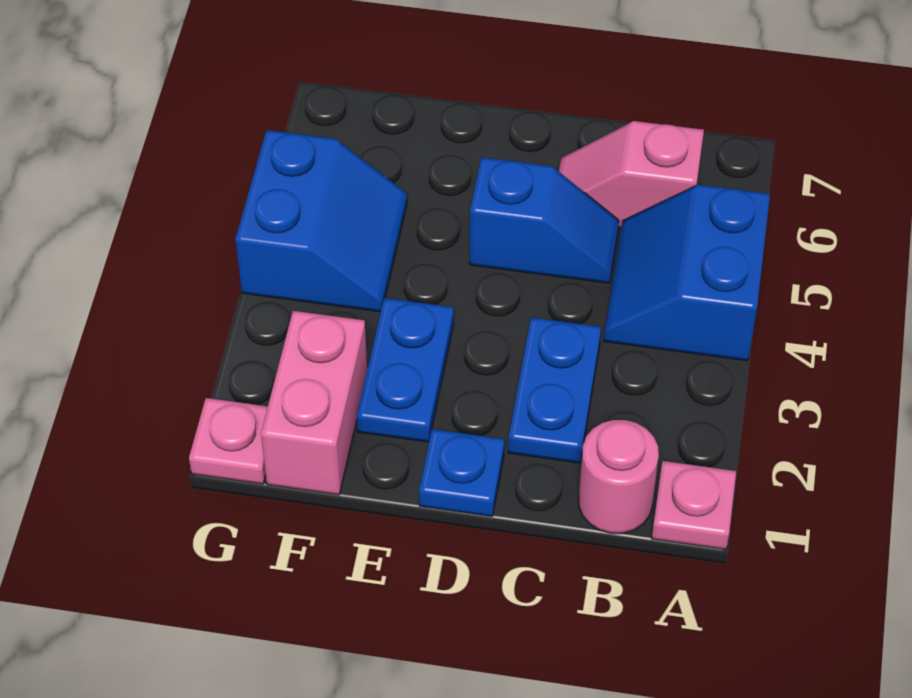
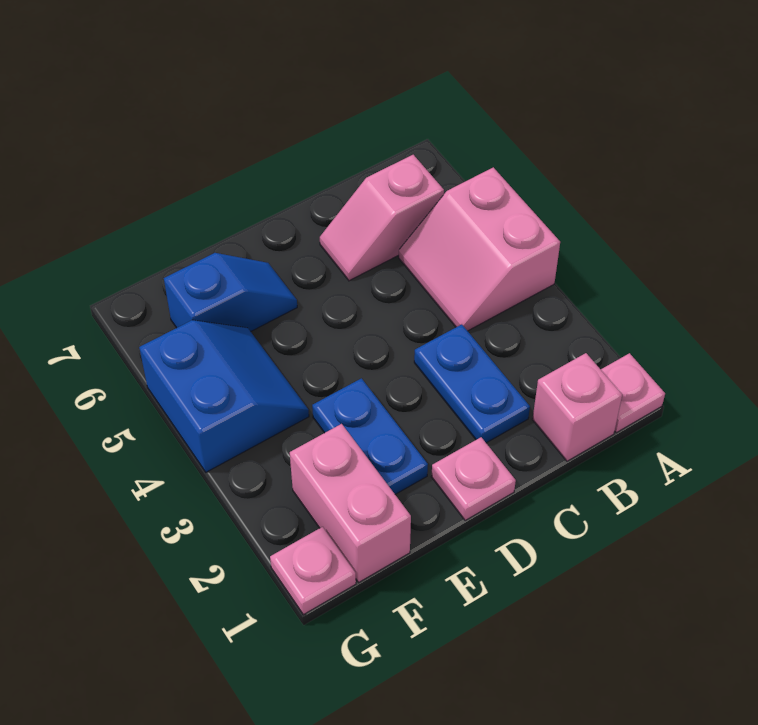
blue 2x2 slope [604,185,770,361] -> pink 2x2 slope [399,167,560,331]
pink 1x1 round brick [579,420,659,534] -> pink 1x1 brick [532,353,622,461]
blue 1x2 slope [470,157,619,283] -> blue 1x2 slope moved to [164,253,297,331]
blue 1x1 plate [419,429,504,517] -> pink 1x1 plate [431,437,516,521]

